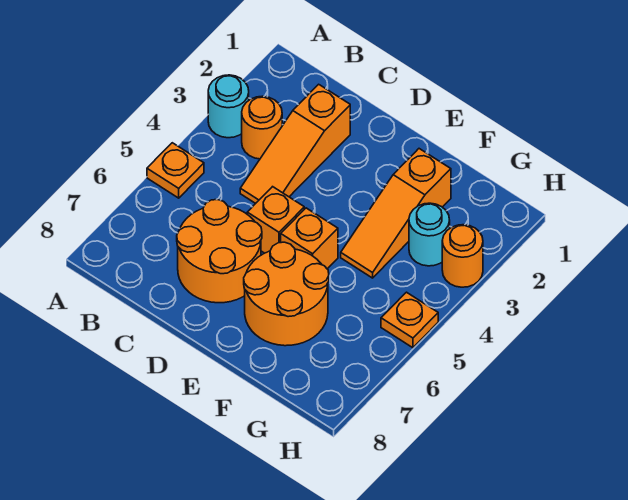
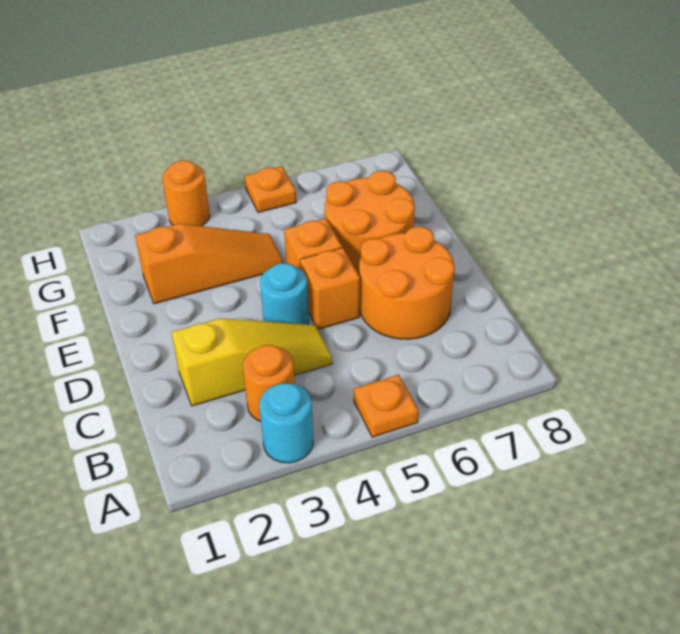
orange 1x3 slope [240,84,350,203] -> yellow 1x3 slope [172,318,332,406]
cyan 1x1 round brick [409,203,450,266] -> cyan 1x1 round brick moved to [260,263,309,324]

